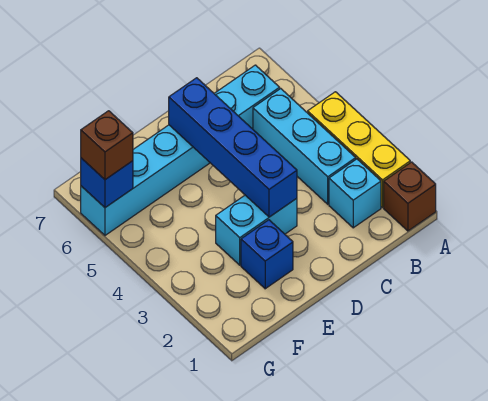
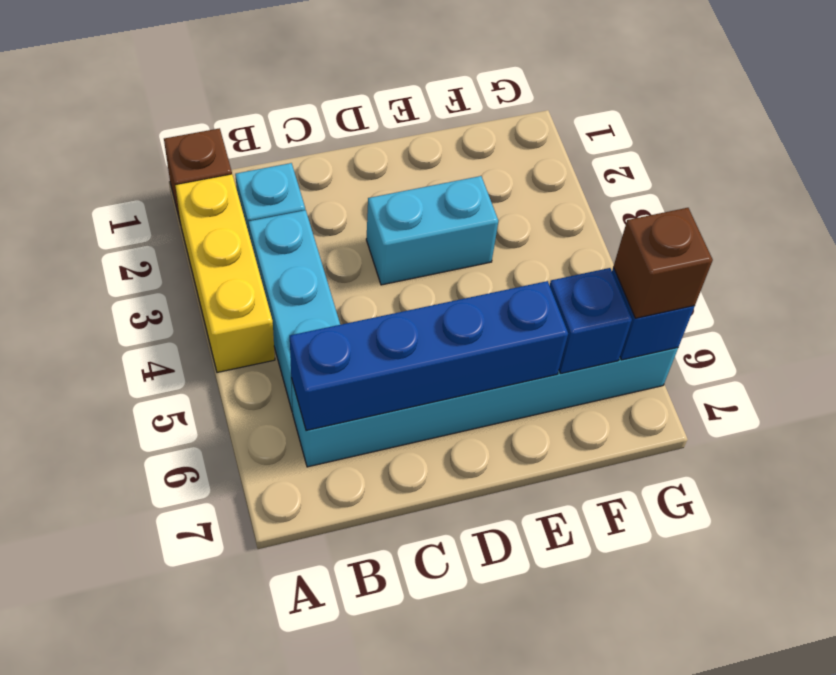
blue 1x4 brick [169,78,297,217] -> blue 1x4 brick turned to [290,281,568,431]
blue 1x1 brick [241,220,293,289] -> blue 1x1 brick moved to [550,268,632,373]

